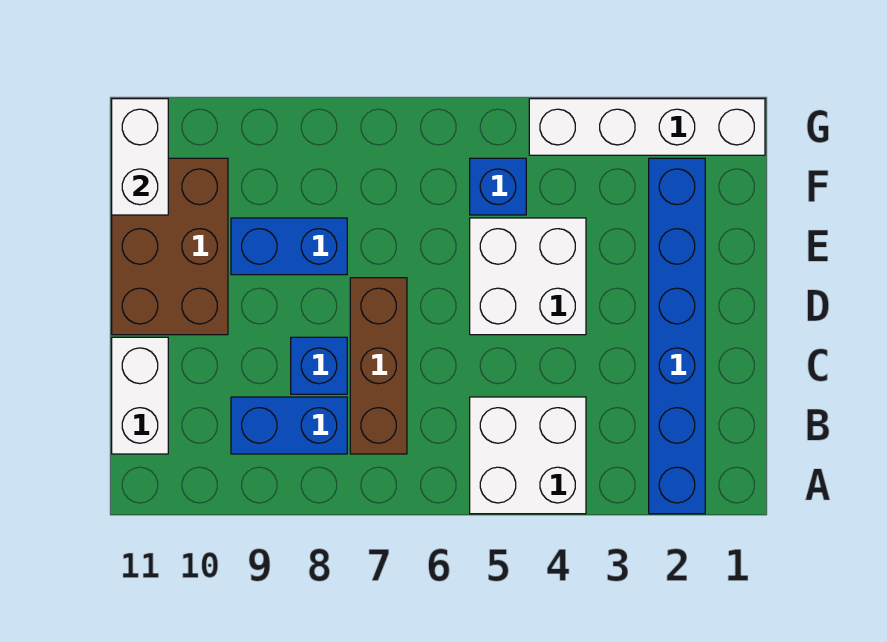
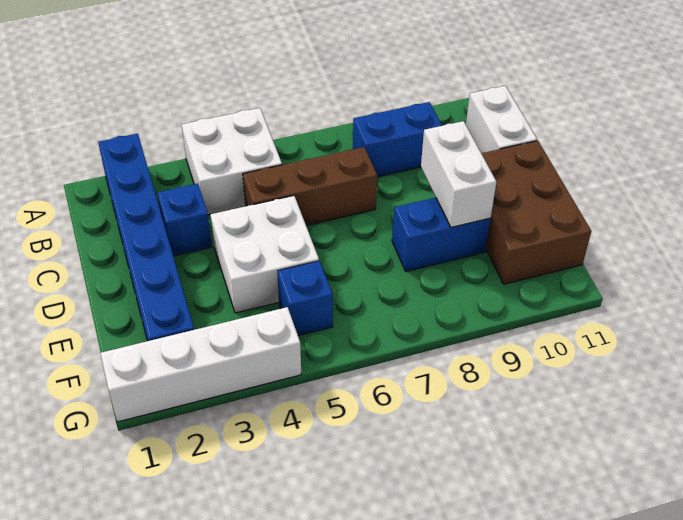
brown 1x3 brick [350,278,407,454] -> brown 1x3 brick turned to [243,147,377,225]
blue 1x1 brick [291,337,347,394] -> blue 1x1 brick moved to [157,184,212,256]
white 1x2 brick [112,99,168,215] -> white 1x2 brick moved to [421,121,496,227]

